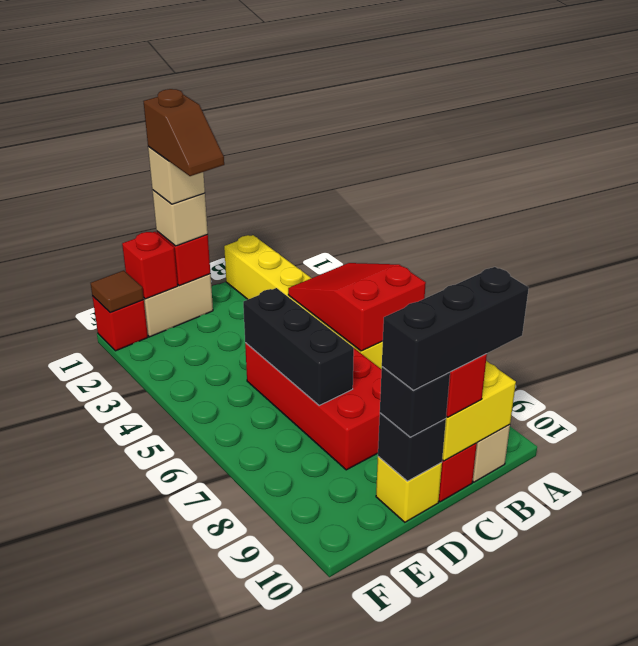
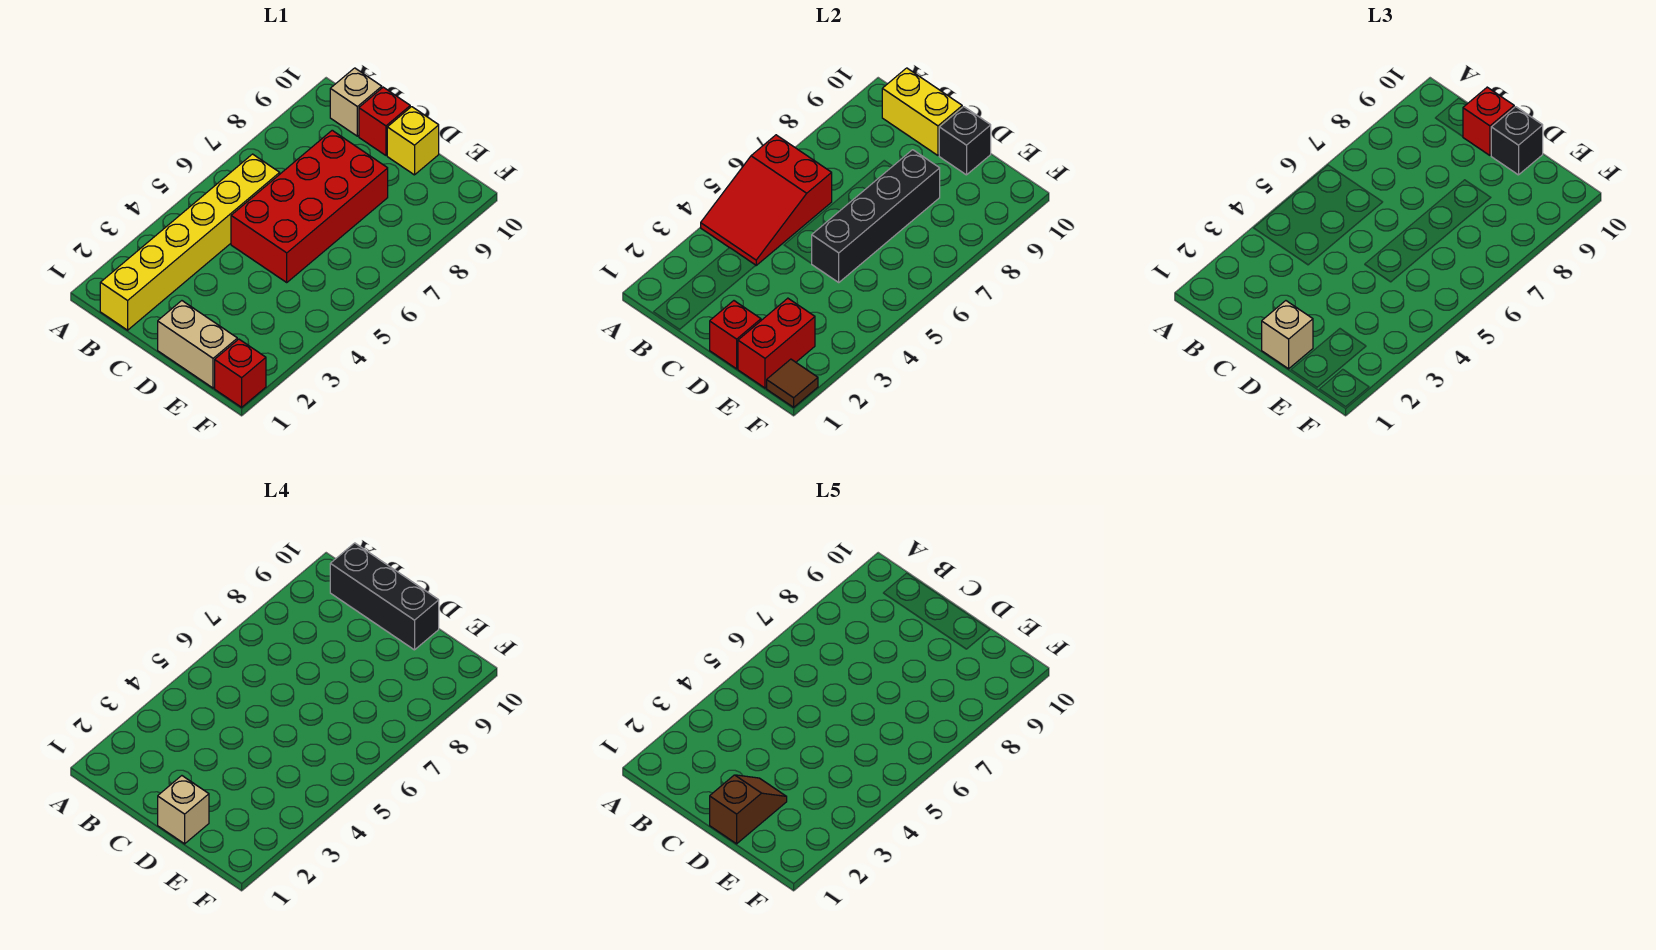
black 1x3 brick [243,288,354,405] -> black 1x4 brick [811,150,940,282]
red 1x1 brick [122,232,178,299] -> red 1x2 brick [738,298,815,388]

